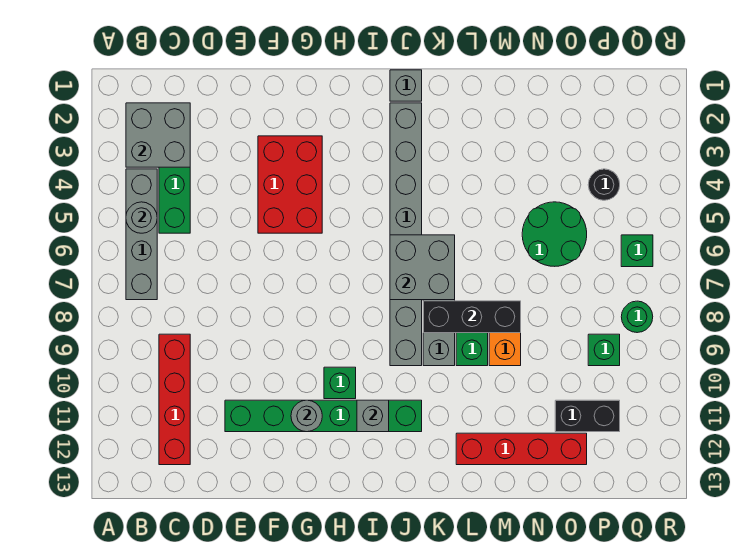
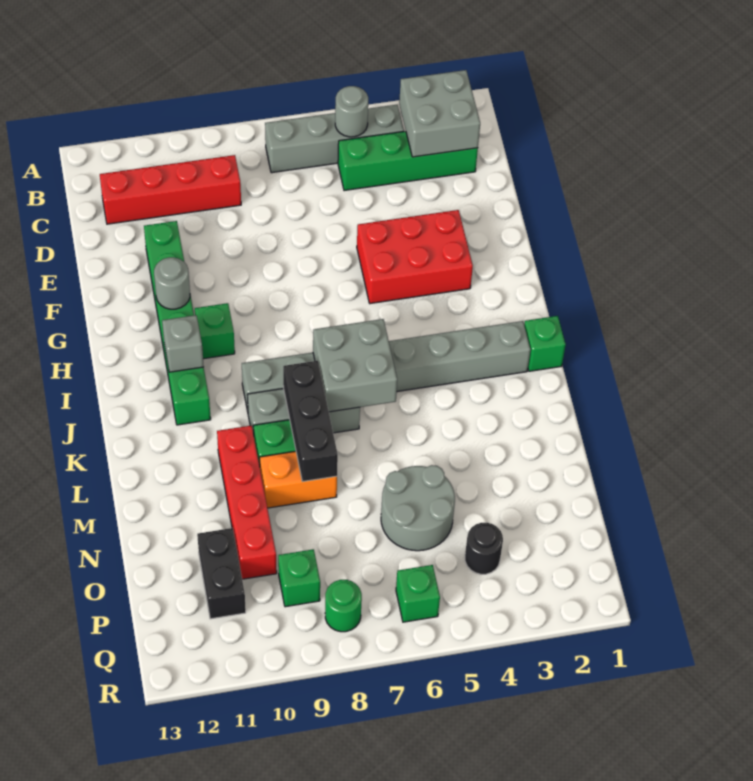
grey 1x1 brick [390,70,422,101] -> green 1x1 brick [524,316,566,371]
red 1x4 brick [456,433,587,465] -> red 1x4 brick moved to [217,426,277,579]
green 2x2 round brick [522,202,587,266] -> grey 2x2 round brick [381,465,455,551]

